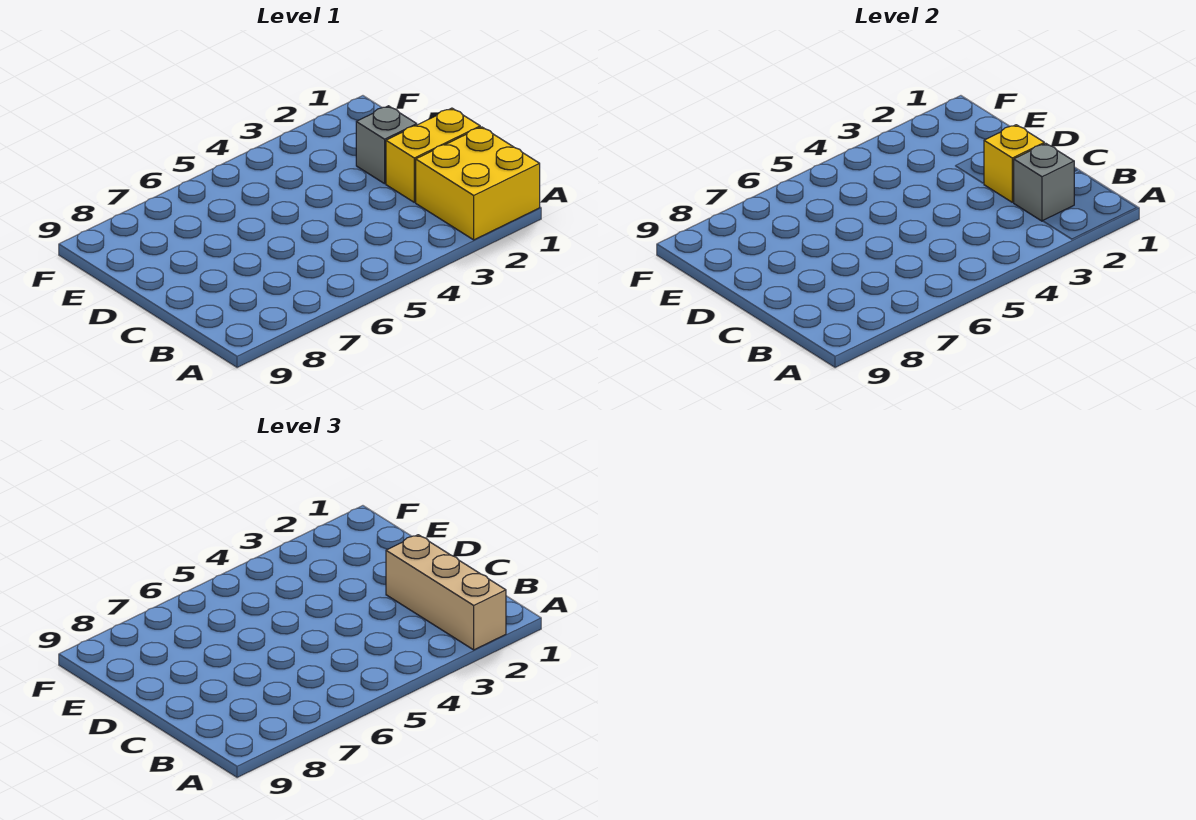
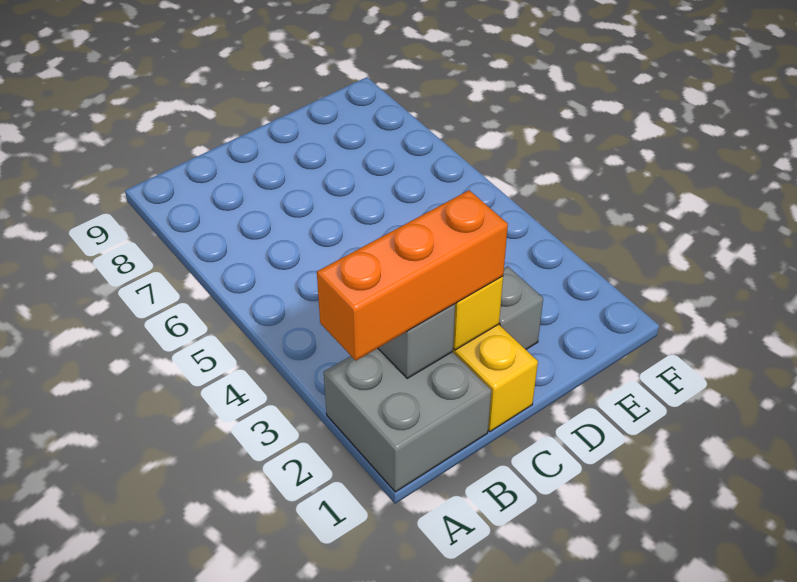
yellow 2x2 brick [416,127,540,240] -> grey 2x2 brick [324,348,491,492]
tan 1x3 brick [386,535,506,650] -> orange 1x3 brick [317,190,508,360]

